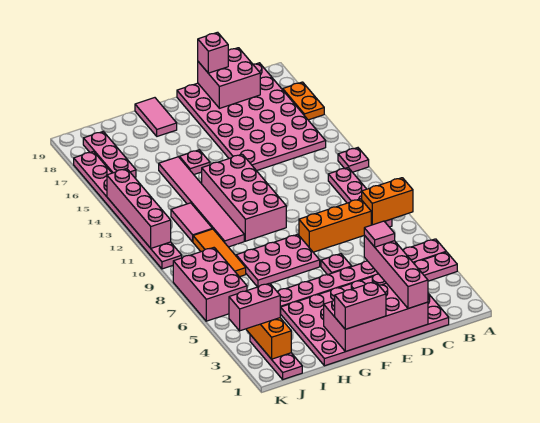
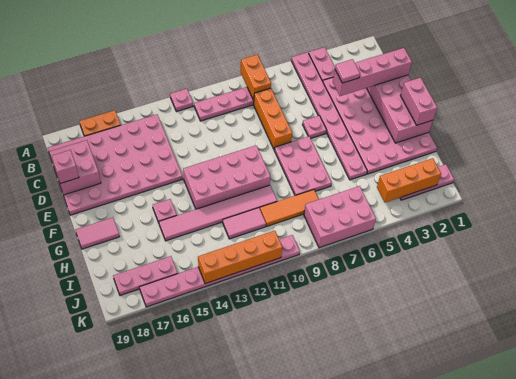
pink 1x2 brick [229,283,280,331] -> none
pink 1x4 brick [107,169,171,248] -> orange 1x4 brick [198,231,282,283]

